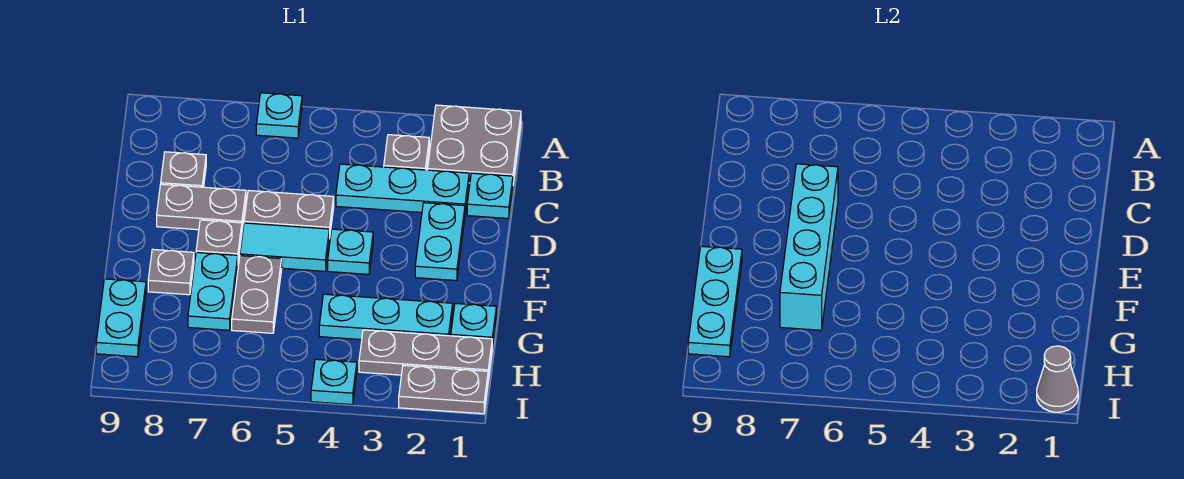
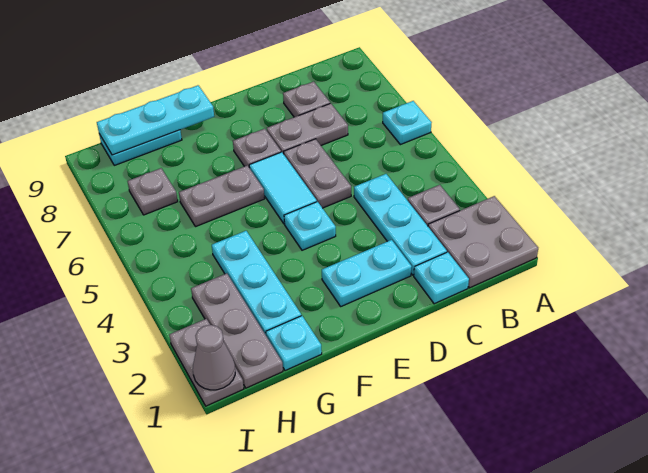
grey 1x2 plate [157,184,246,230] -> grey 1x2 plate turned to [267,103,348,154]
cyan 1x4 brick [780,164,838,330] -> none
cyan 1x2 plate [188,253,238,330] -> none
grey 1x1 plate [148,249,194,295] -> grey 1x1 plate moved to [128,168,178,215]
cyan 1x1 plate [311,359,357,405] -> none

